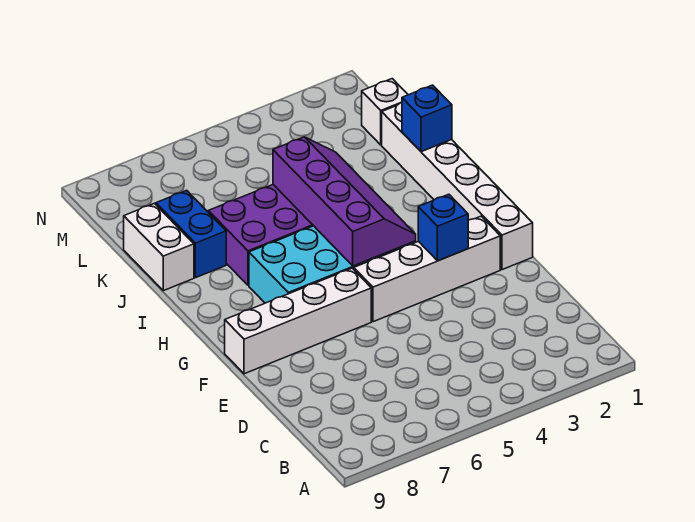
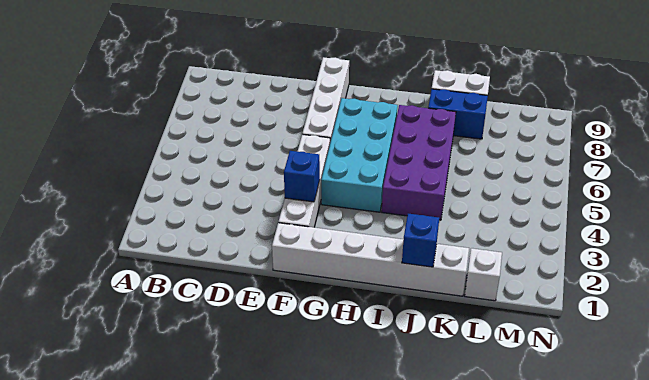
purple 2x4 slope [273,137,416,266] -> none

